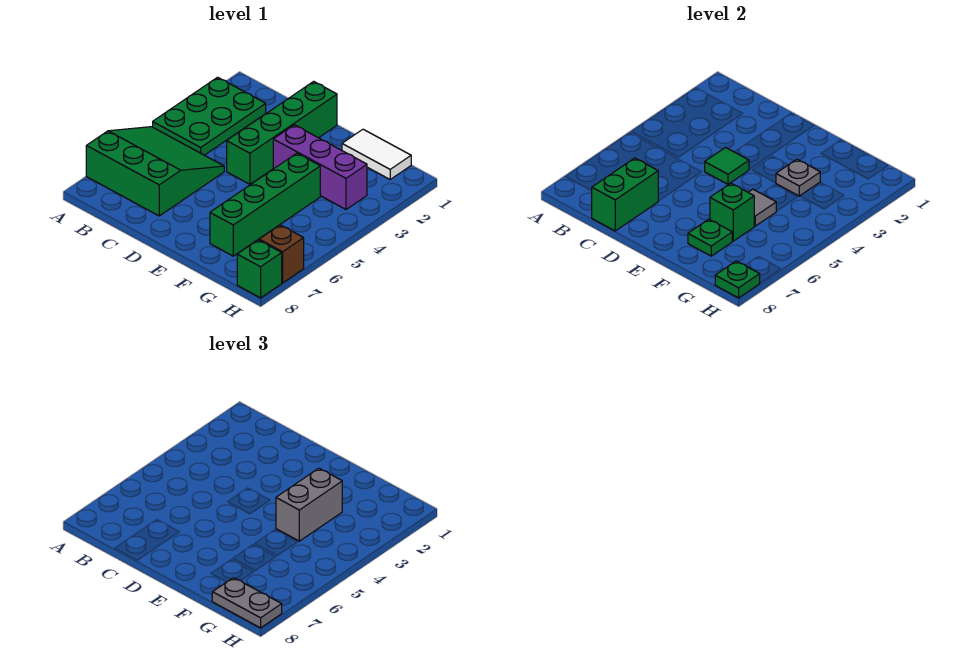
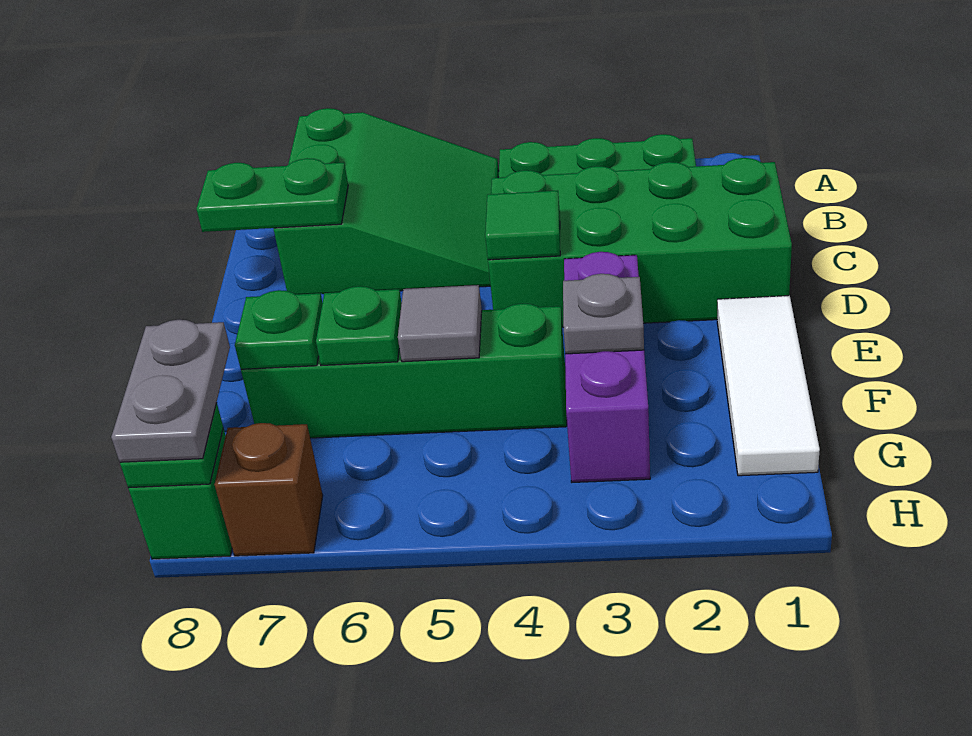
green 1x2 brick [592,158,658,231] -> green 1x2 plate [197,159,348,232]
green 1x4 brick [227,81,337,184] -> green 2x4 brick [488,158,792,327]
white 1x2 tile [342,129,411,179] -> white 1x3 tile [717,296,820,476]
grey 1x2 brick [276,468,342,541] -> none
green 1x1 brick [710,183,754,241] -> green 1x1 plate [316,286,402,366]

